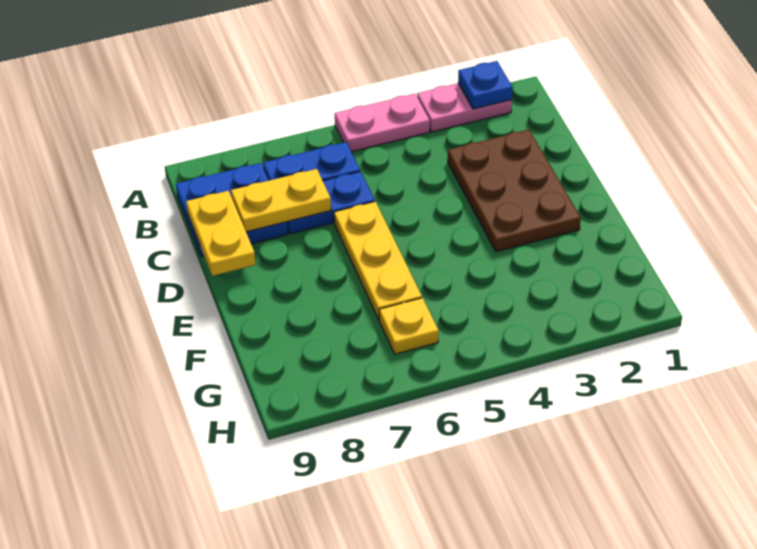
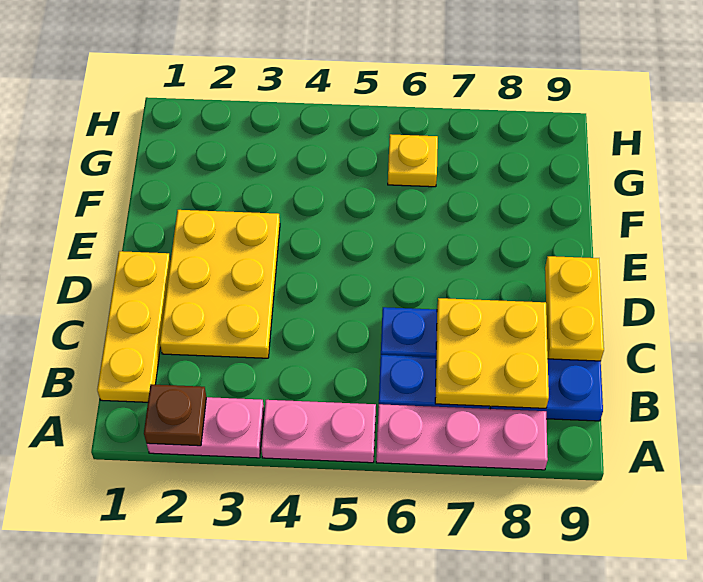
blue 1x1 plate [458,61,512,109] -> brown 1x1 plate [144,384,206,446]
none -> pink 1x3 plate [376,404,548,470]
brown 2x3 plate [448,130,581,252] -> yellow 2x3 plate [160,210,280,358]
yellow 1x2 plate [231,169,331,232] -> yellow 2x2 plate [435,298,549,408]
yellow 1x3 plate [334,202,422,319] -> yellow 1x3 plate moved to [97,251,171,402]

